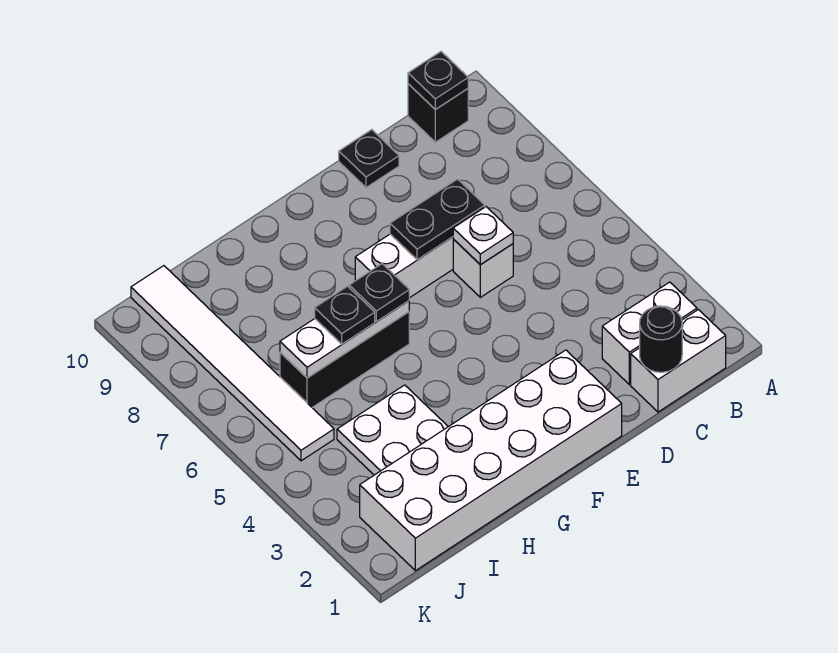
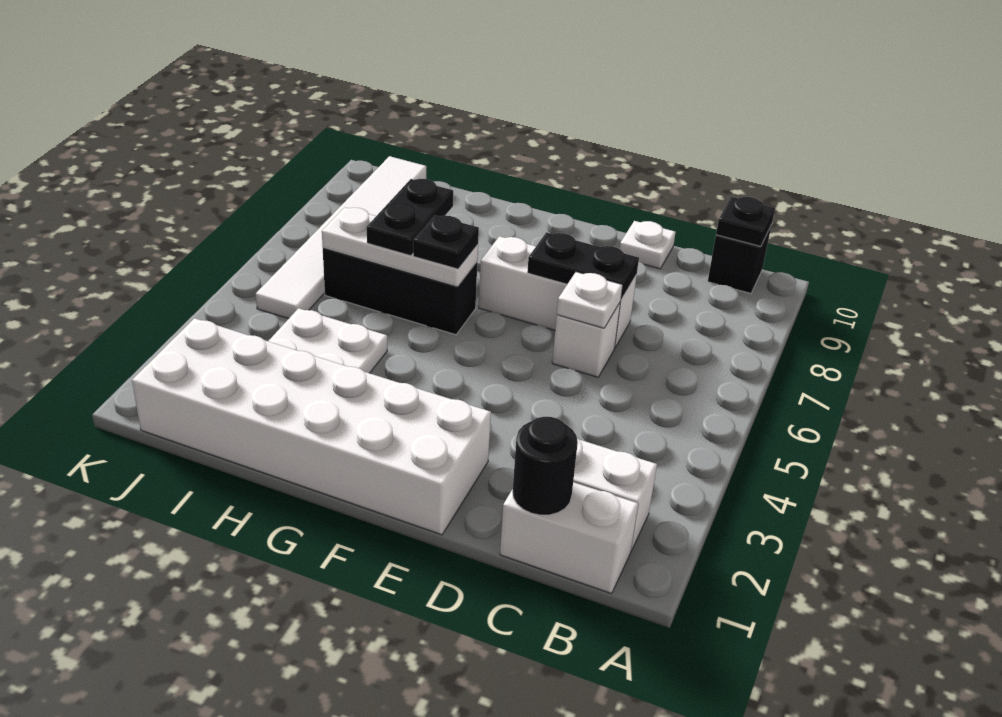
black 1x1 plate [339,130,399,188] -> white 1x1 plate [620,221,676,269]
black 1x1 plate [315,286,375,344] -> black 1x2 plate [367,179,453,256]

